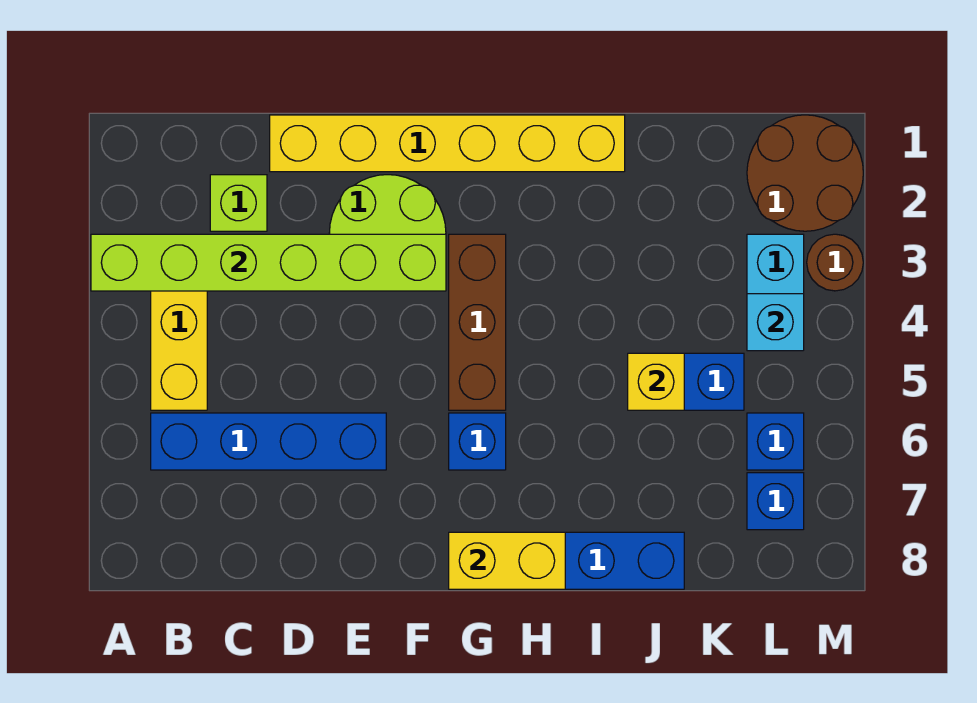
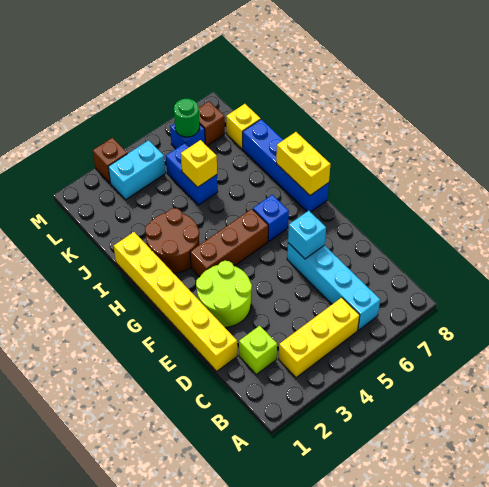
lime 1x6 brick [91,234,446,291] -> none
blue 1x4 brick [151,413,386,470] -> cyan 1x4 brick [287,243,380,330]
none -> yellow 1x1 brick [226,104,261,149]
brown 2x2 round brick [747,115,863,231] -> brown 2x2 round brick moved to [145,208,199,273]
cyan 1x1 brick [747,294,804,351] -> cyan 1x1 brick moved to [288,211,326,259]
none -> green 1x1 round brick [174,99,200,137]
blue 1x1 brick [747,473,804,530] -> brown 1x1 brick [199,101,225,146]
brown 1x1 round brick [807,234,863,291] -> brown 1x1 brick [93,138,127,183]

